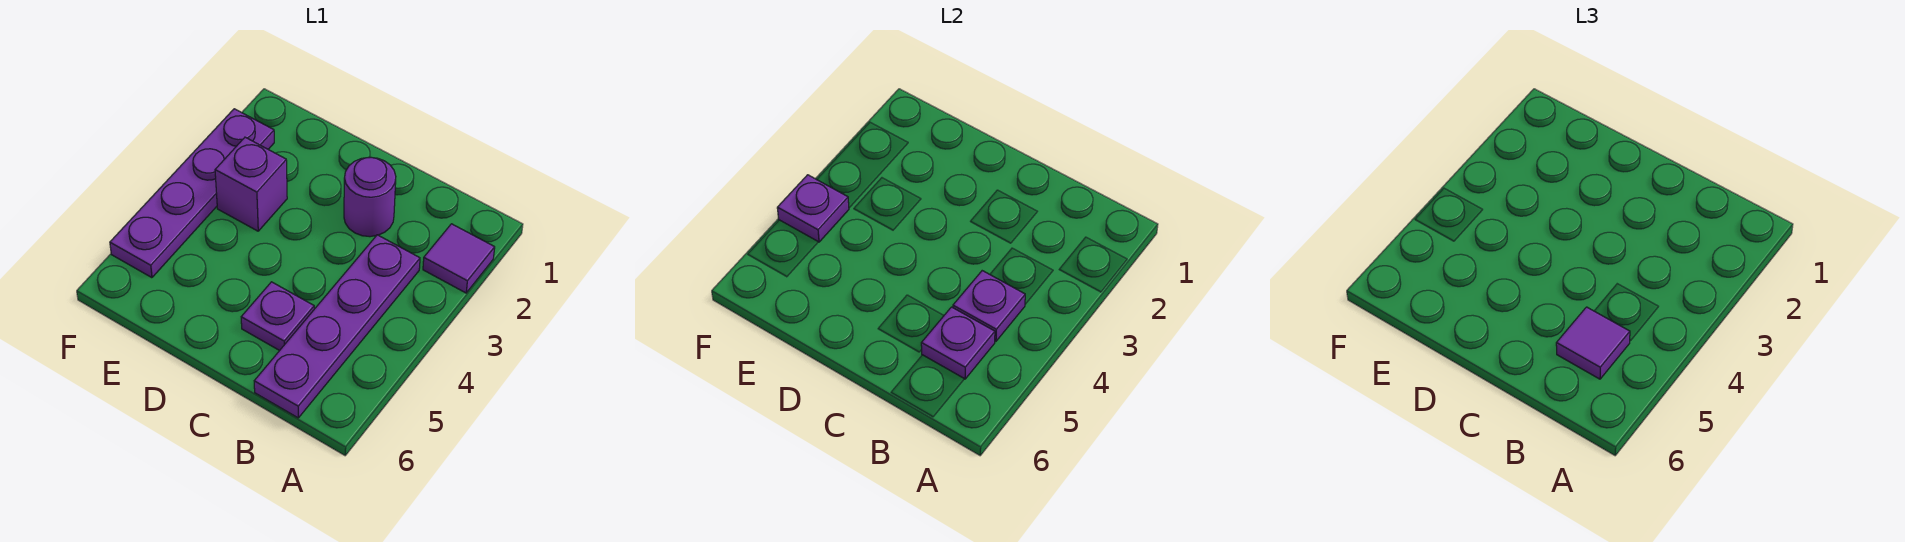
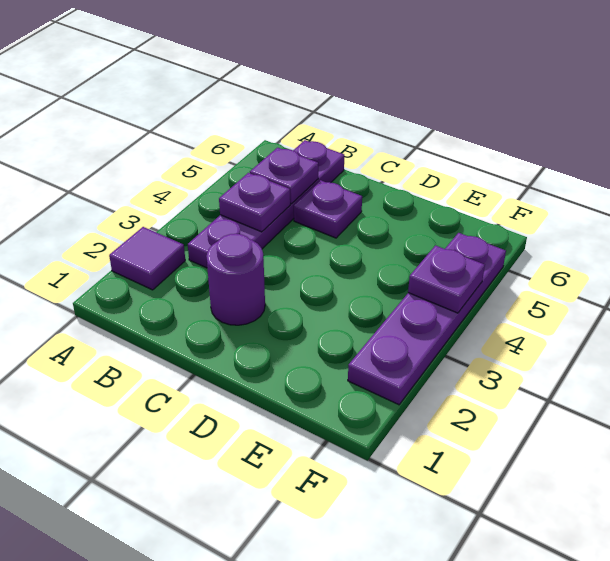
purple 1x1 tile [1556,307,1630,379] -> none
purple 1x1 brick [215,137,287,231] -> none

